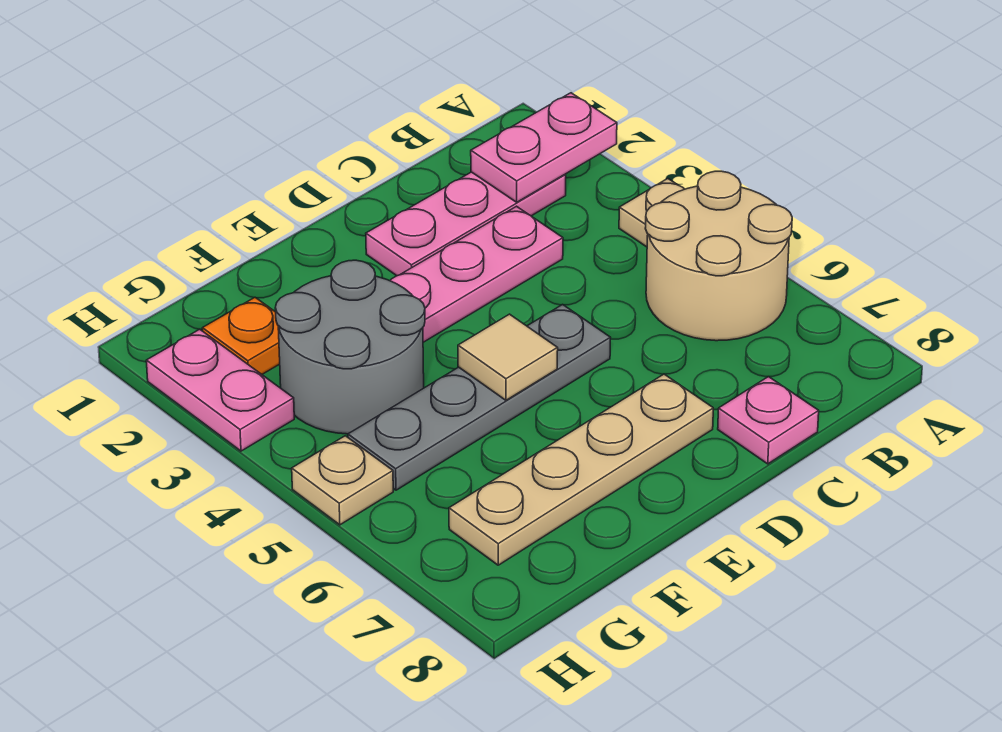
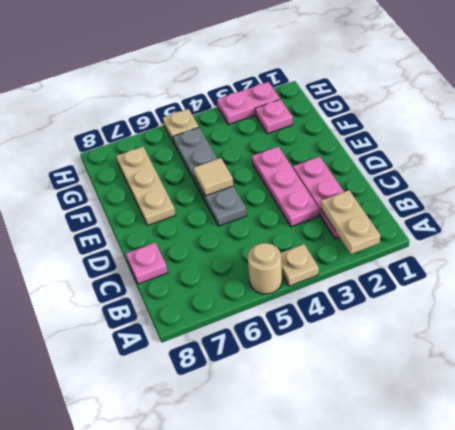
pink 1x2 plate [471,93,617,202] -> tan 1x2 plate [321,190,380,254]
tan 2x2 round brick [645,171,792,341] -> tan 1x1 round brick [248,243,282,294]
tan 1x4 plate [449,374,713,565] -> tan 1x3 plate [116,147,176,226]
grey 2x2 round brick [275,260,425,434] -> none
orange 1x1 plate [202,298,280,374] -> pink 1x1 plate [255,99,293,134]

